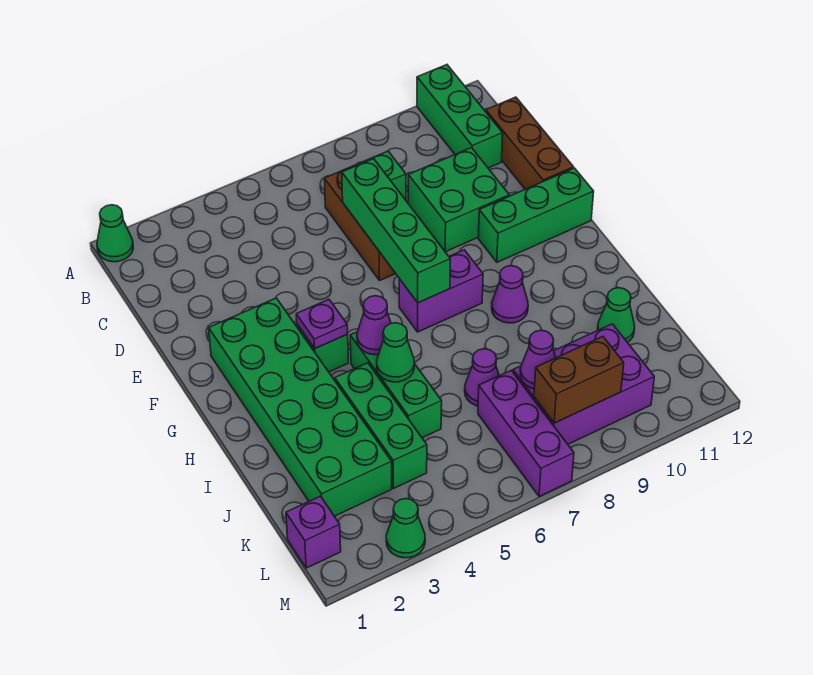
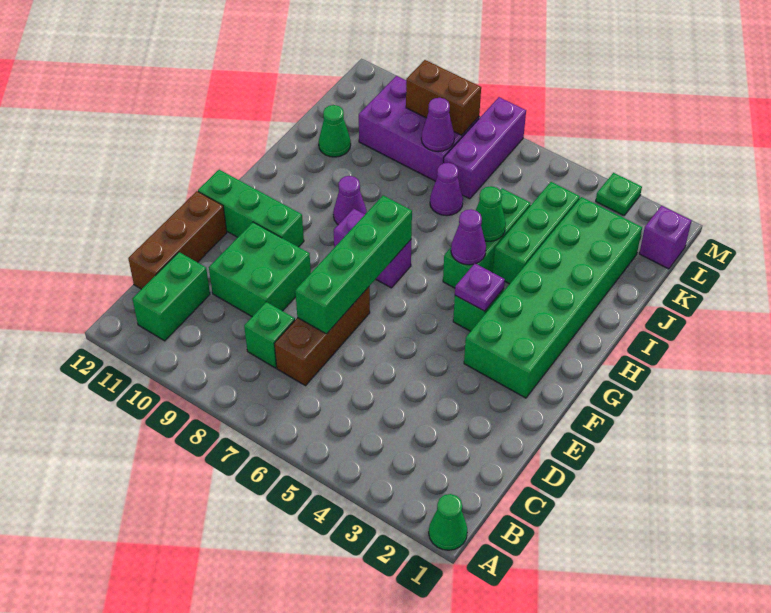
green 1x3 brick [417,65,503,168] -> green 1x2 brick [132,252,210,341]
green 1x1 cone [386,499,425,558] -> green 1x1 plate [596,173,642,215]

